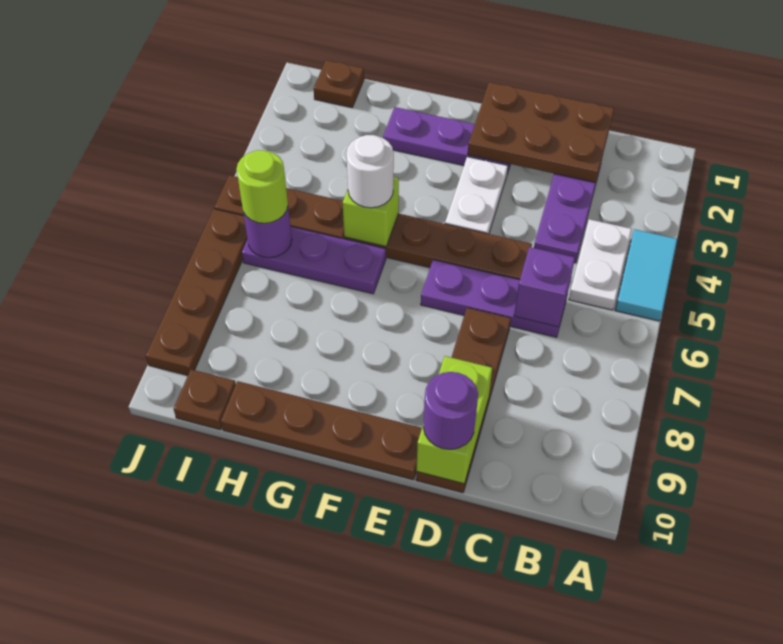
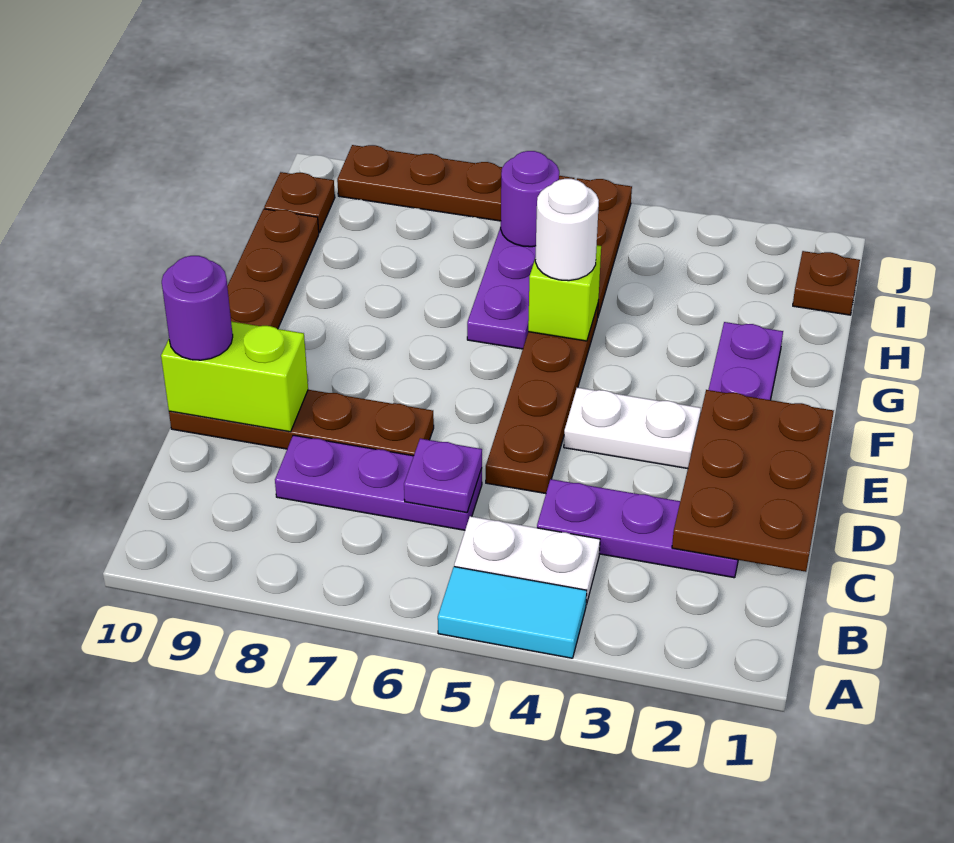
purple 1x3 plate [421,260,567,337] -> purple 1x3 plate turned to [275,435,482,530]
purple 1x1 brick [514,247,575,327] -> purple 1x1 plate [404,439,482,513]
lime 1x1 round brick [237,150,288,223] -> none

